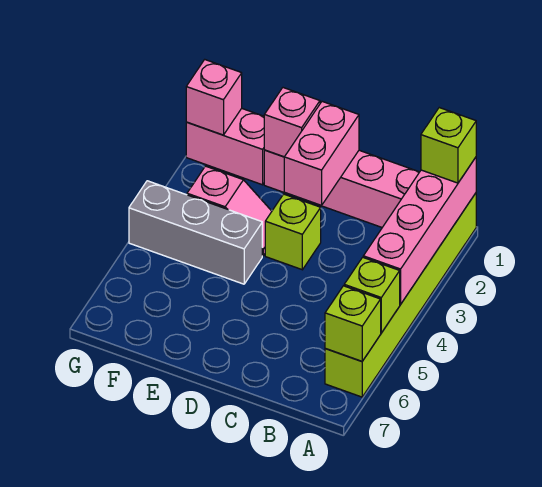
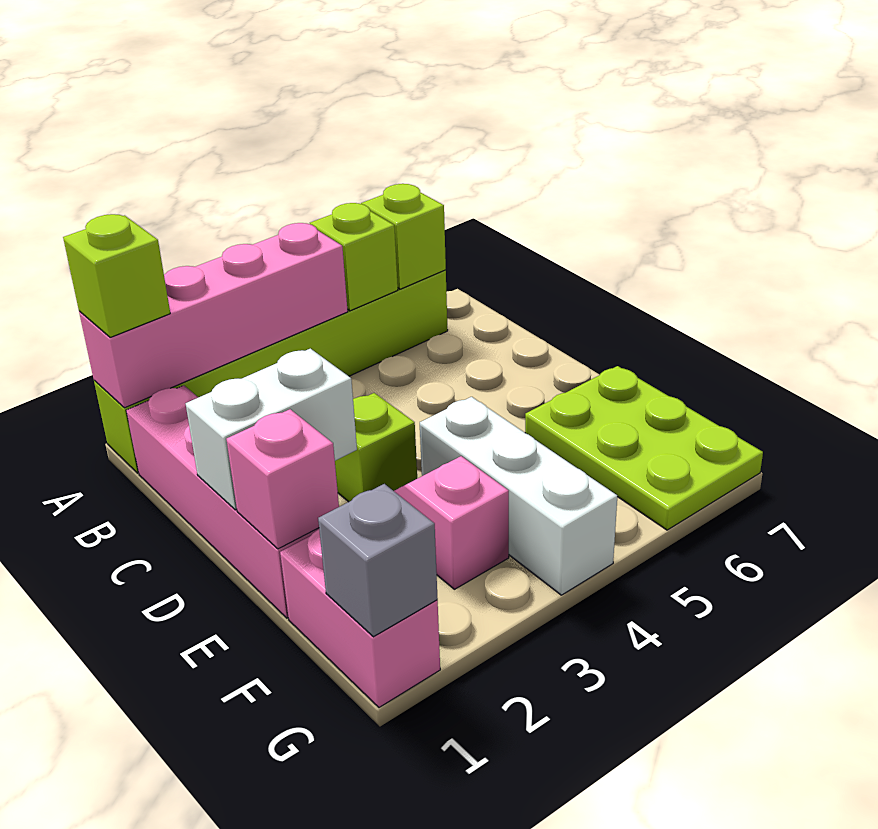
pink 1x2 brick [284,102,359,205] -> white 1x2 brick [186,348,357,510]
grey 1x3 brick [129,181,262,284] -> white 1x3 brick [420,397,617,595]
none -> lime 2x3 plate [525,366,763,530]
pink 1x1 brick [186,60,242,135] -> grey 1x1 brick [318,484,438,637]

